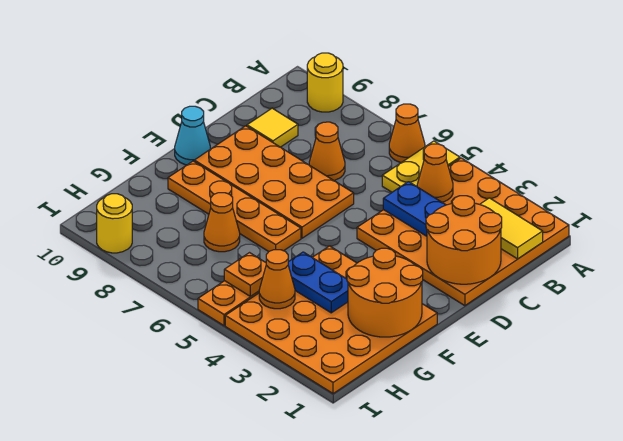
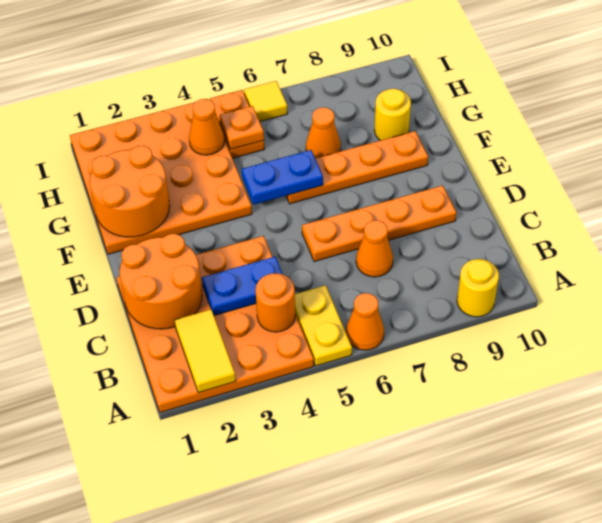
yellow 1x2 tile [480,198,543,259] -> yellow 1x2 tile turned to [175,309,236,393]
orange 1x1 cone [417,144,453,202] -> orange 1x1 round brick [255,273,295,332]
yellow 1x1 tile [247,108,298,147] -> yellow 1x1 tile moved to [244,81,287,122]
orange 2x4 plate [194,126,354,238] -> orange 1x4 plate [302,185,456,262]
cyan 1x1 cone [175,106,210,165] -> none
blue 1x2 plate [288,252,348,313] -> blue 1x2 plate moved to [242,150,323,205]
yellow 1x1 round brick [97,194,132,253] -> yellow 1x1 round brick moved to [374,89,411,140]

